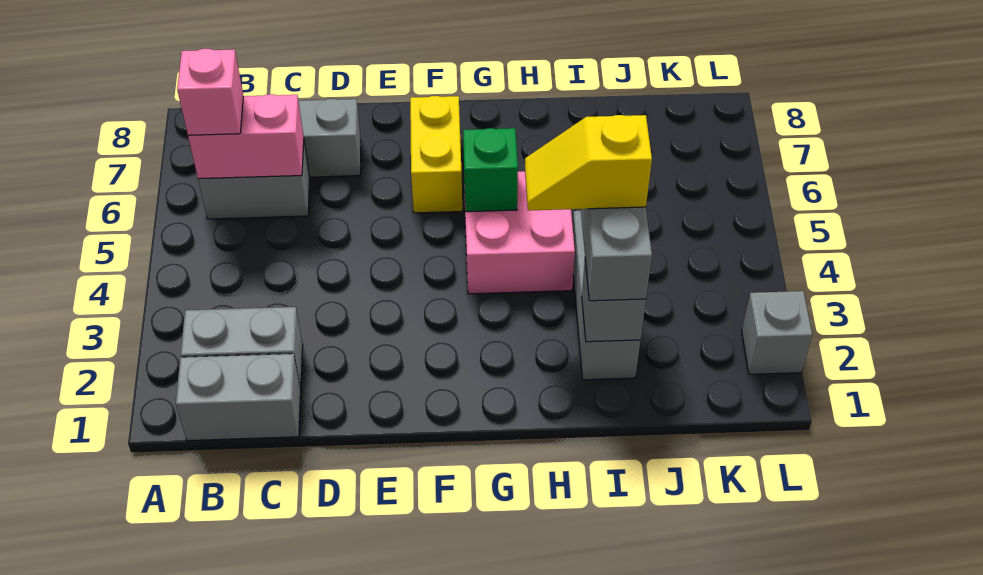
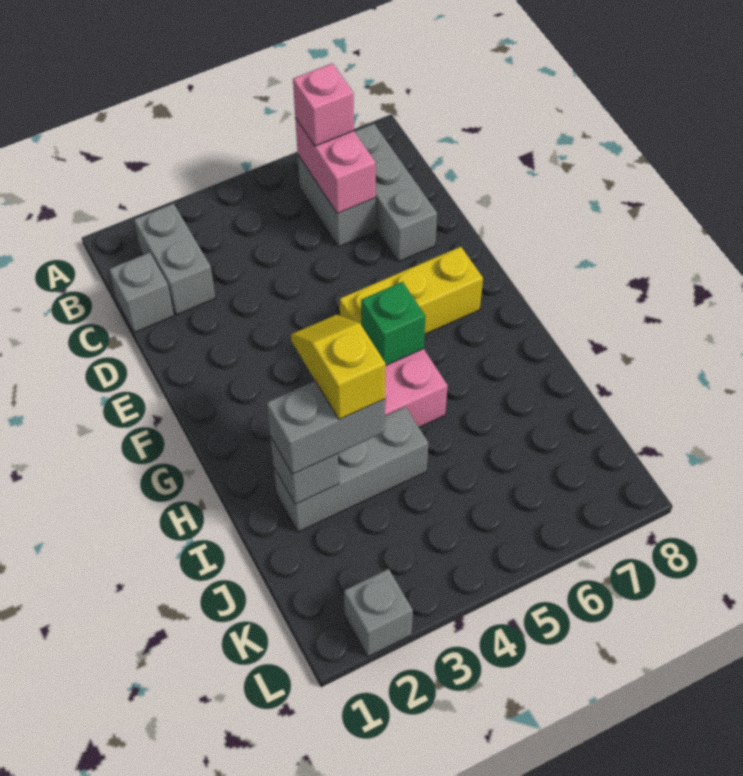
grey 1x2 brick [176,354,301,441] -> grey 1x1 brick [109,253,174,333]
yellow 1x2 brick [410,96,462,213] -> yellow 1x3 brick [339,247,483,334]

